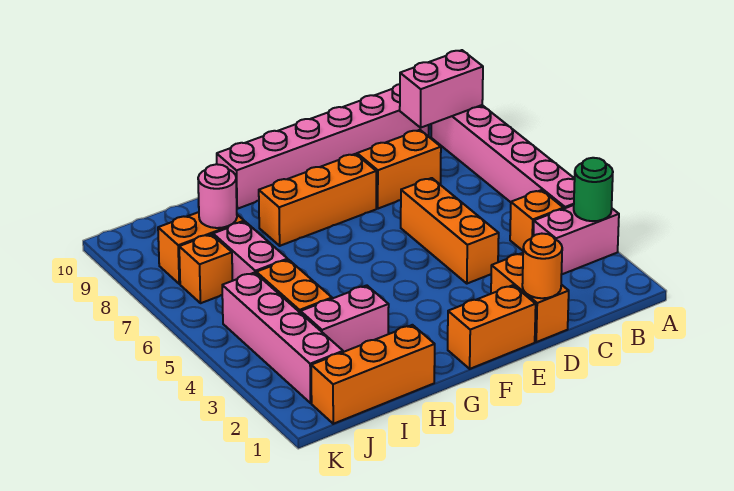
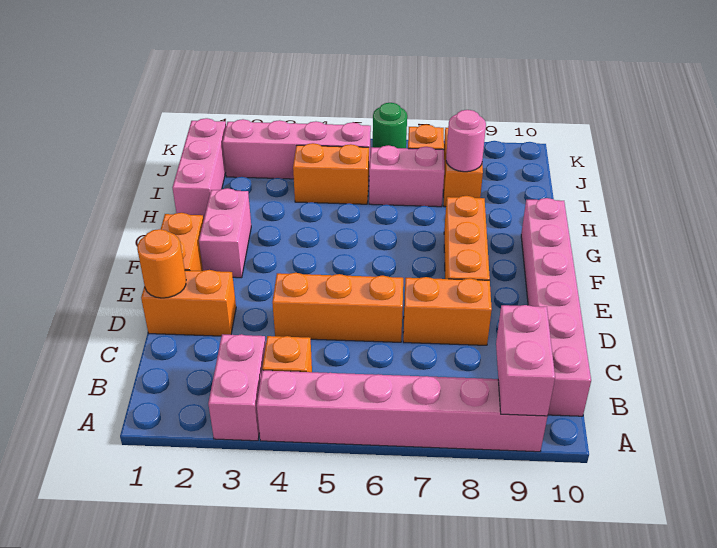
green 1x1 round brick [574,158,613,221] -> green 1x1 round brick moved to [373,103,407,148]
orange 1x2 brick [357,130,441,209] -> orange 1x2 brick turned to [403,277,492,345]
orange 1x3 brick [311,325,435,424] -> pink 1x3 brick [172,118,226,219]
pink 1x2 brick [301,285,389,352] -> pink 1x2 brick moved to [199,188,251,278]

